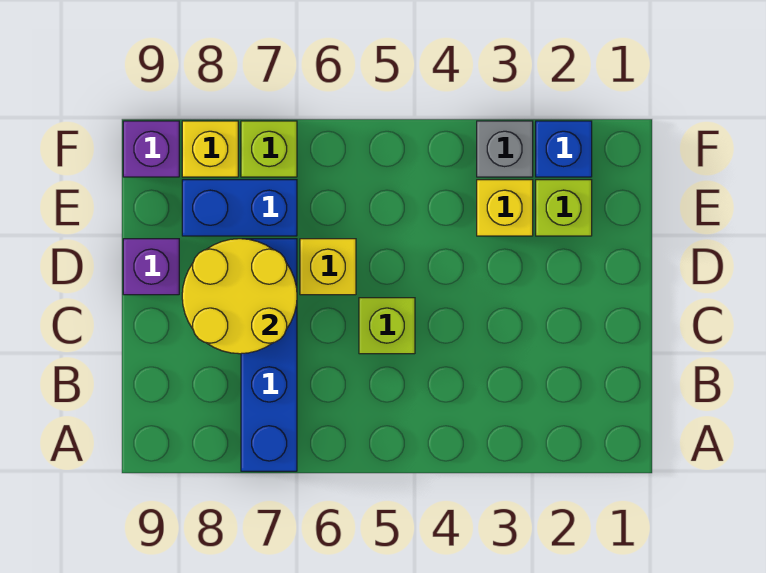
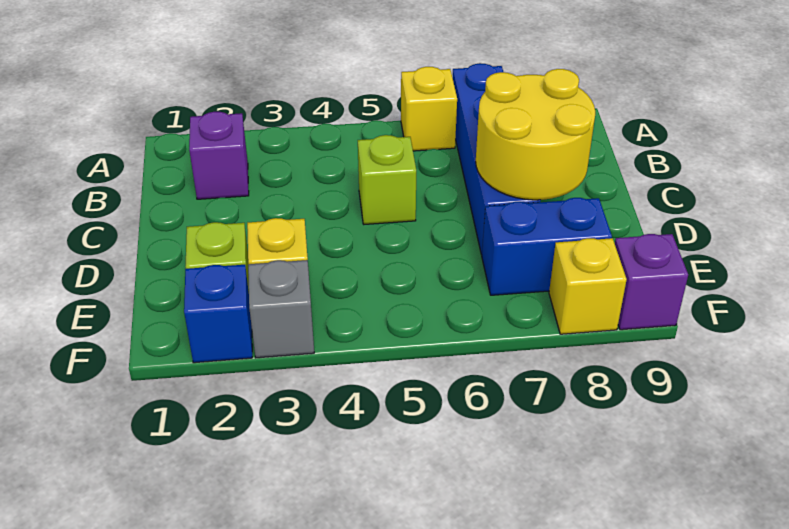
yellow 1x1 brick [300,239,356,295] -> yellow 1x1 brick moved to [401,67,457,151]
purple 1x1 brick [123,239,179,295] -> purple 1x1 brick moved to [189,112,249,199]
lime 1x1 brick [241,121,297,177] -> none

